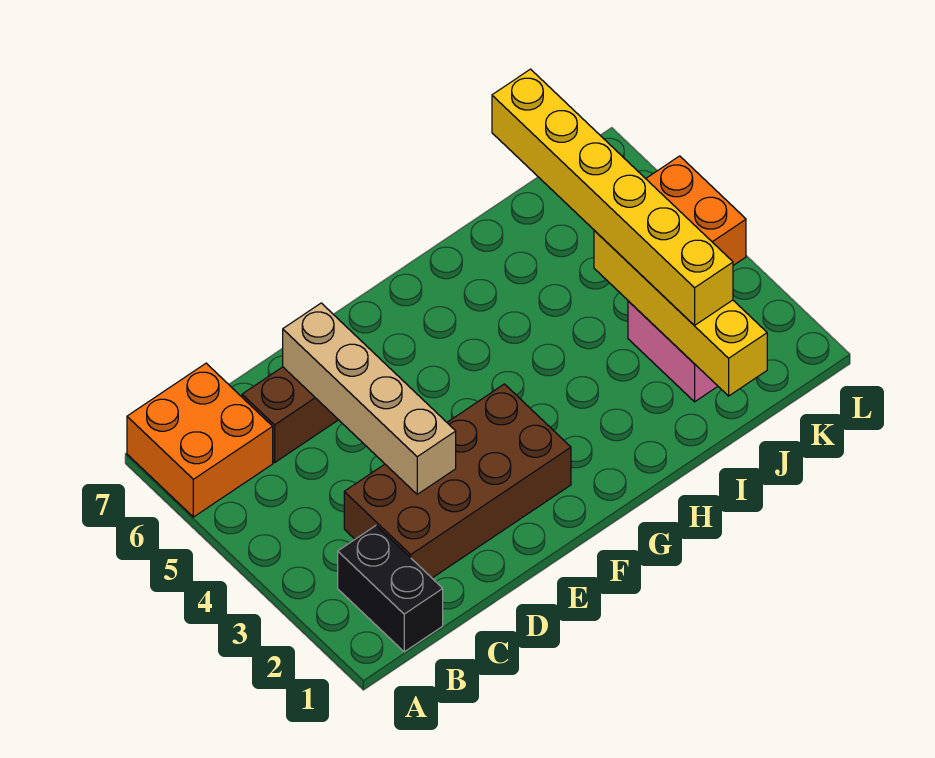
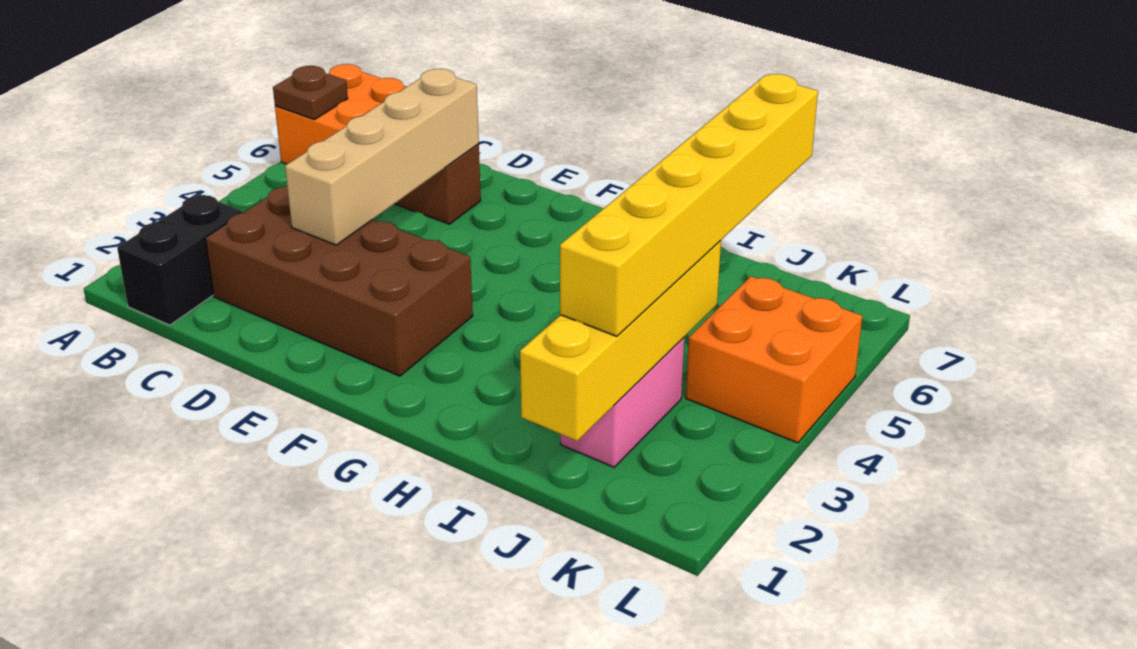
none -> brown 1x1 plate [273,66,348,120]

